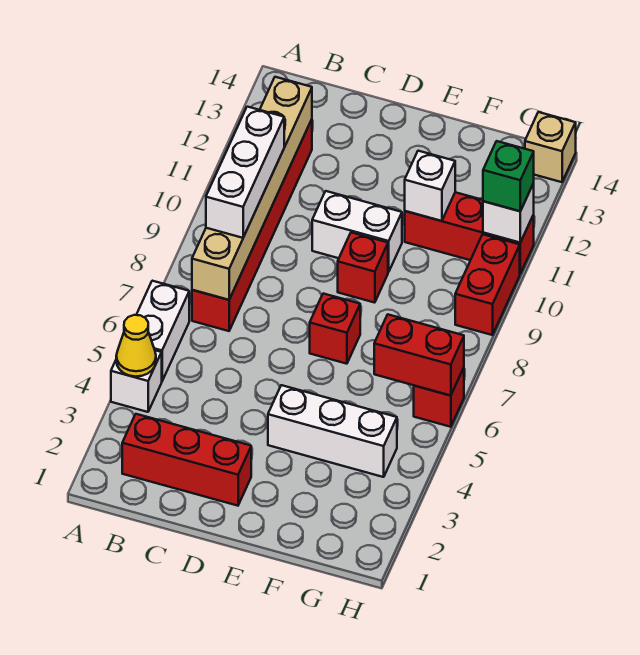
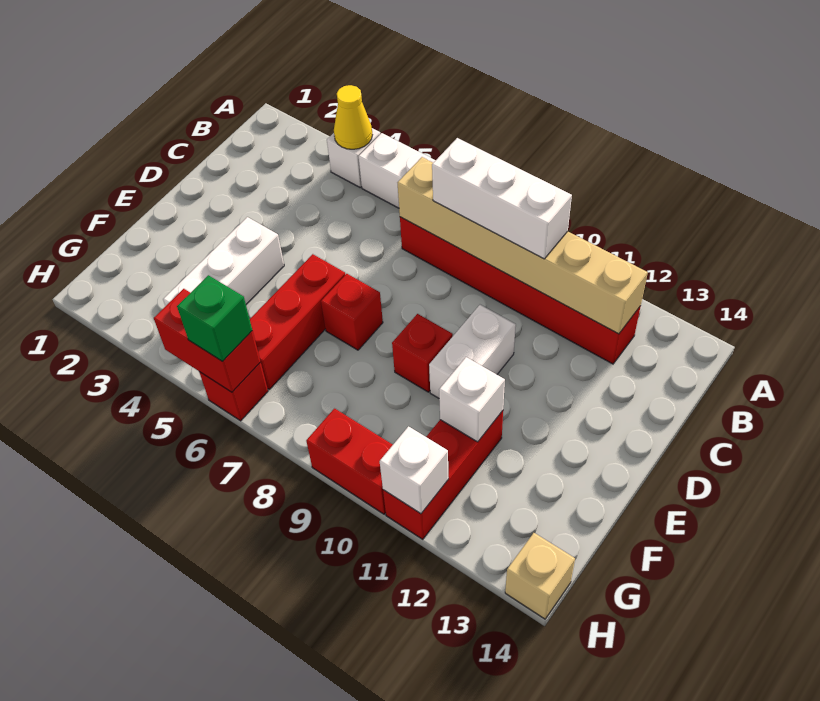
red 1x3 brick [122,414,251,506] -> red 1x3 brick moved to [250,254,345,389]
red 1x2 brick [374,315,464,396] -> red 1x2 brick turned to [154,289,260,392]
green 1x1 brick [483,141,534,211] -> green 1x1 brick moved to [177,275,252,361]

